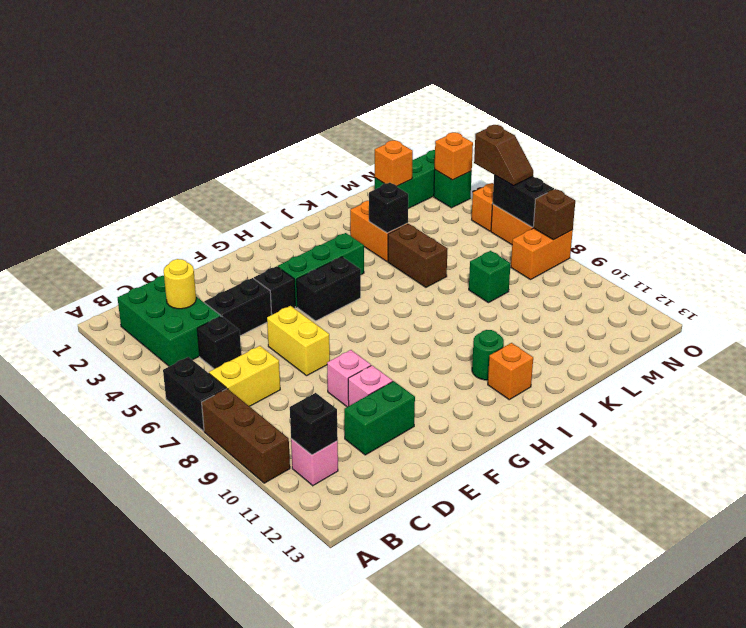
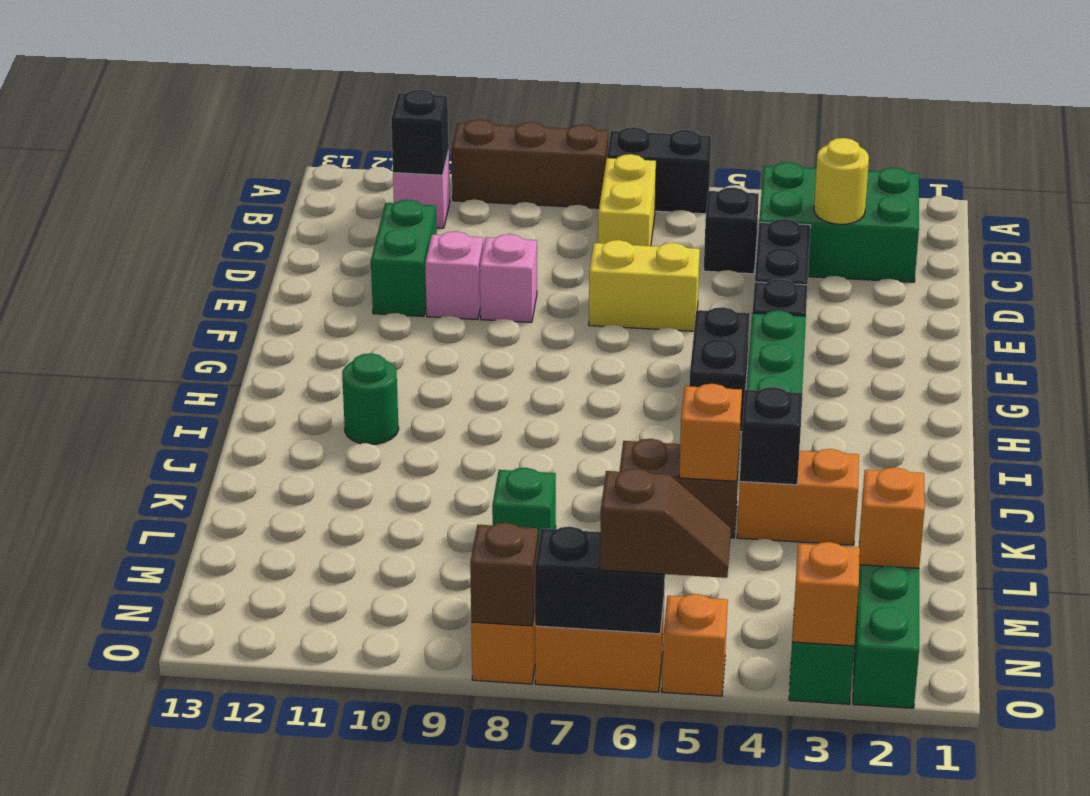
orange 1x1 brick [488,343,533,400] -> orange 1x1 brick moved to [679,384,742,481]
brown 1x2 slope [474,125,533,186] -> brown 1x2 slope turned to [600,469,731,578]

